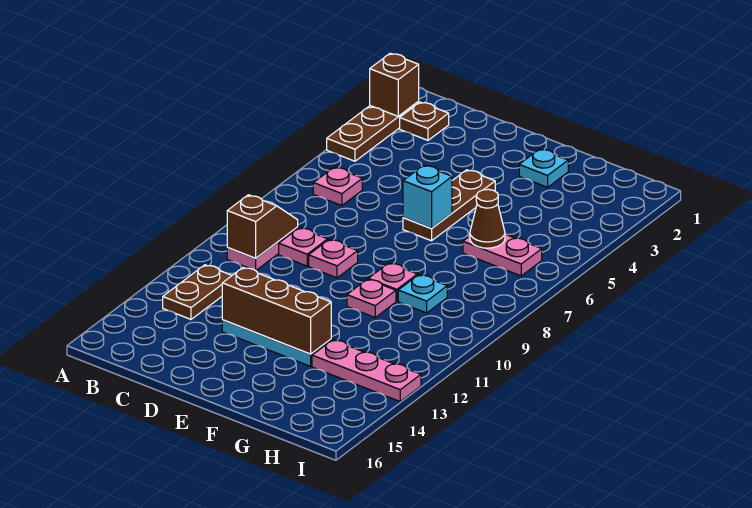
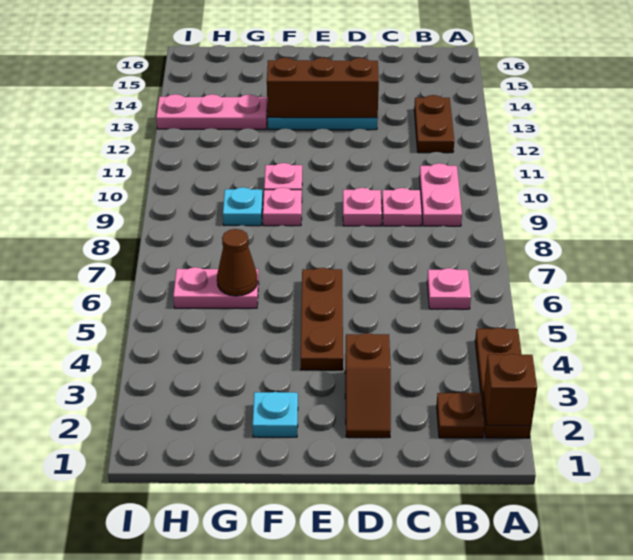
brown 1x2 slope [227,195,298,258] -> brown 1x2 slope moved to [345,333,391,438]
cyan 1x1 brick [403,165,452,229] -> none

